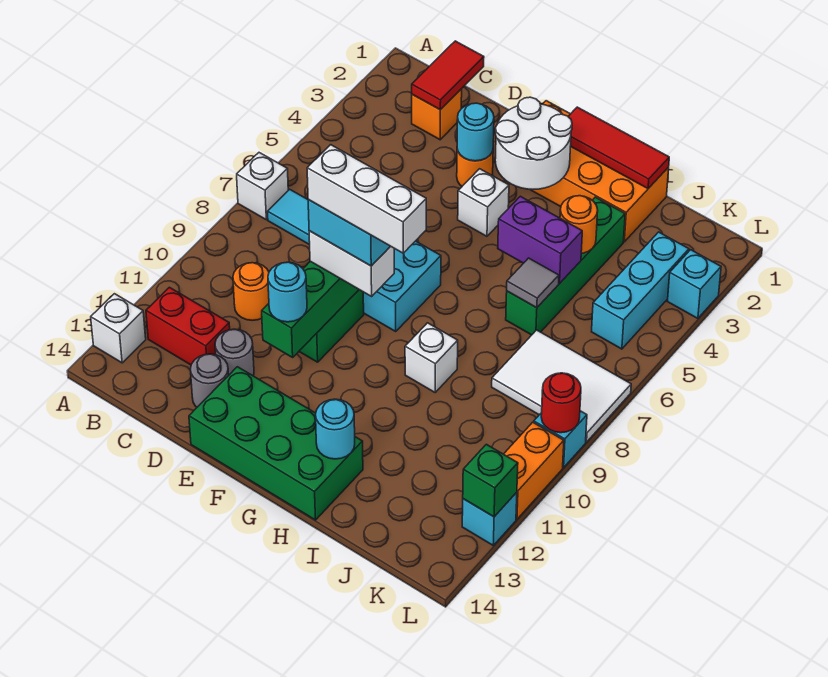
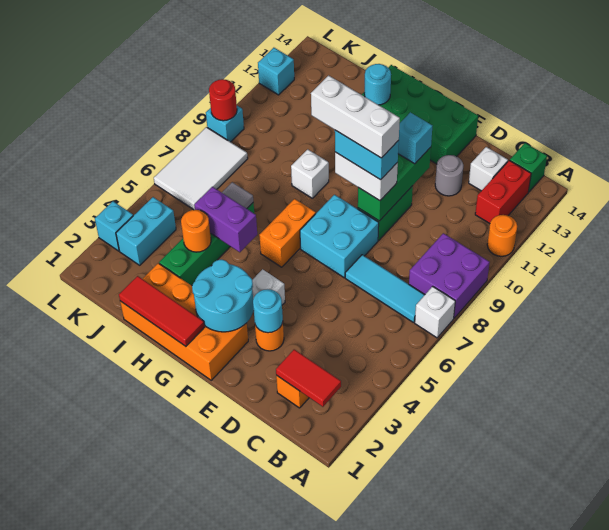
none -> purple 2x2 brick [409,233,490,318]
white 1x1 brick [91,294,146,363] -> white 1x1 brick moved to [469,147,508,191]
red 1x2 brick [146,287,230,365] -> red 1x2 brick turned to [475,160,531,224]
red 1x2 tile [412,41,484,110] -> red 1x2 tile turned to [276,349,341,407]
orange 1x1 round brick [233,263,269,321] -> orange 1x1 round brick moved to [487,215,517,256]
grey 1x1 round brick [190,354,229,407] -> none
cyan 1x1 round brick [268,262,307,322] -> cyan 1x1 brick [398,112,432,164]
white 2x2 round brick [495,97,572,189] -> cyan 2x2 round brick [192,260,254,332]
white 2x3 tile [492,330,631,442] -> white 2x3 tile turned to [154,127,248,210]
cyan 1x3 brick [592,232,689,349] -> cyan 1x2 brick [116,197,176,265]
orange 1x2 brick [504,422,564,519] -> orange 1x2 brick moved to [259,199,316,267]
green 1x1 brick [463,444,518,517] -> green 1x1 brick moved to [510,143,547,192]

